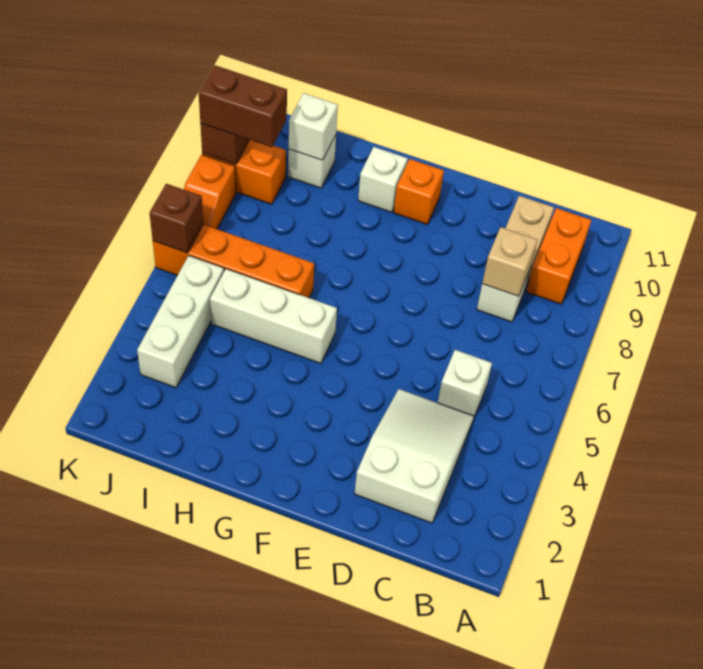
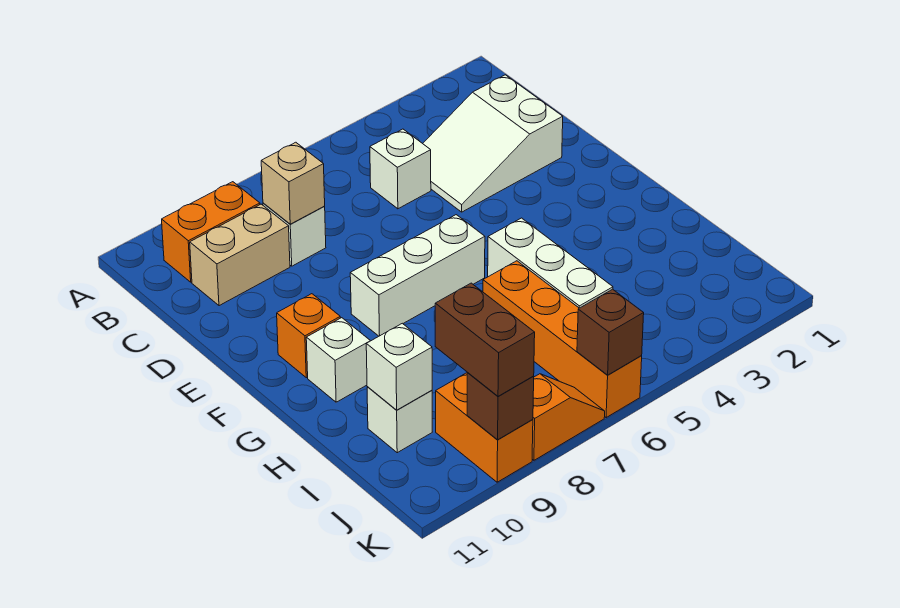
white 1x3 brick [137,256,224,388] -> white 1x3 brick moved to [350,215,485,336]

